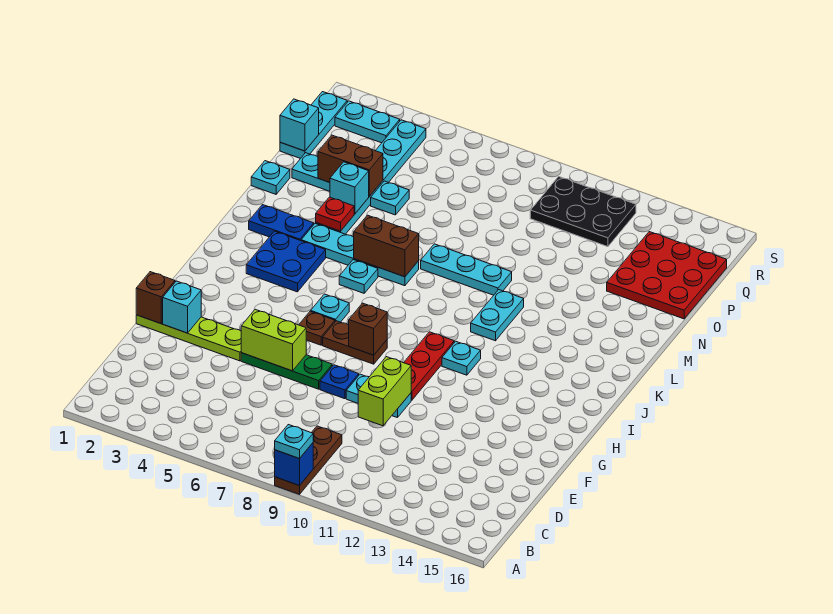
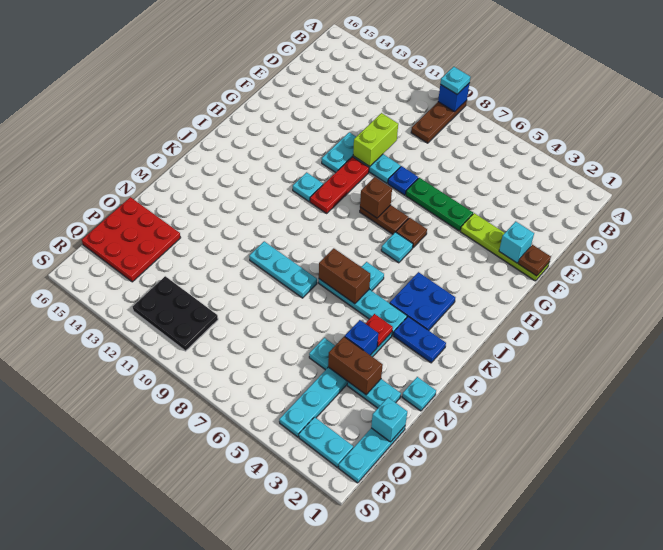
brown 1x1 brick [136,272,175,324] -> brown 1x1 plate [518,245,551,276]
lime 1x2 brick [241,309,306,371] -> none
cyan 1x2 plate [471,290,524,341] -> cyan 1x2 plate moved to [322,132,356,173]
cyan 1x1 brick [330,162,369,214] -> blue 1x1 brick [345,320,378,355]

